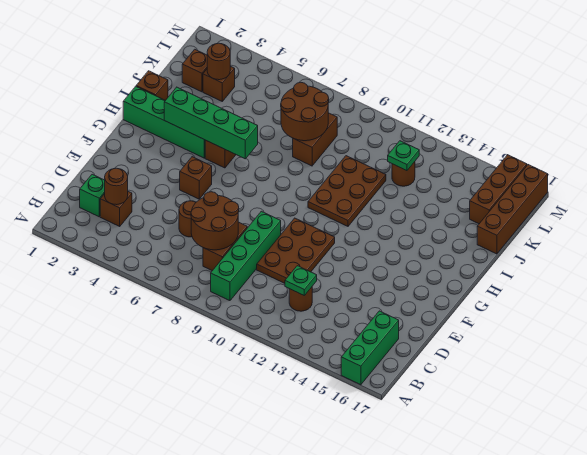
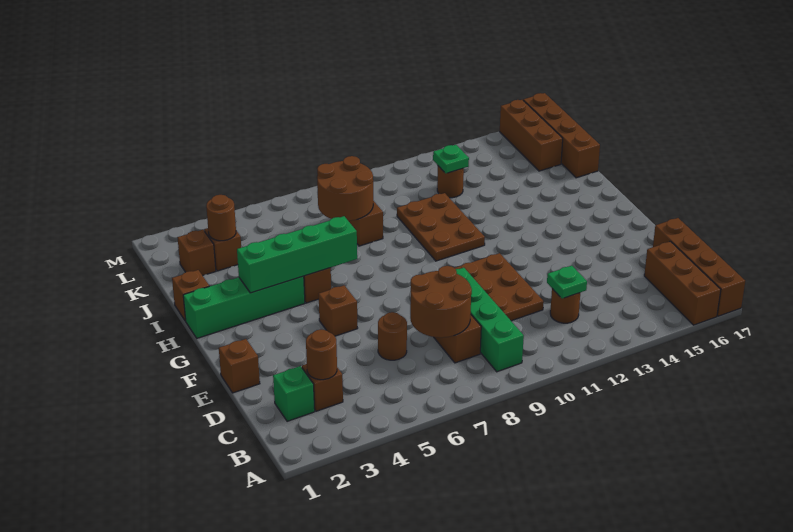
green 1x3 brick [341,311,399,385] -> brown 1x3 brick [644,241,721,325]
none -> brown 1x4 brick [653,218,745,316]
none -> brown 1x1 brick [219,339,260,393]

